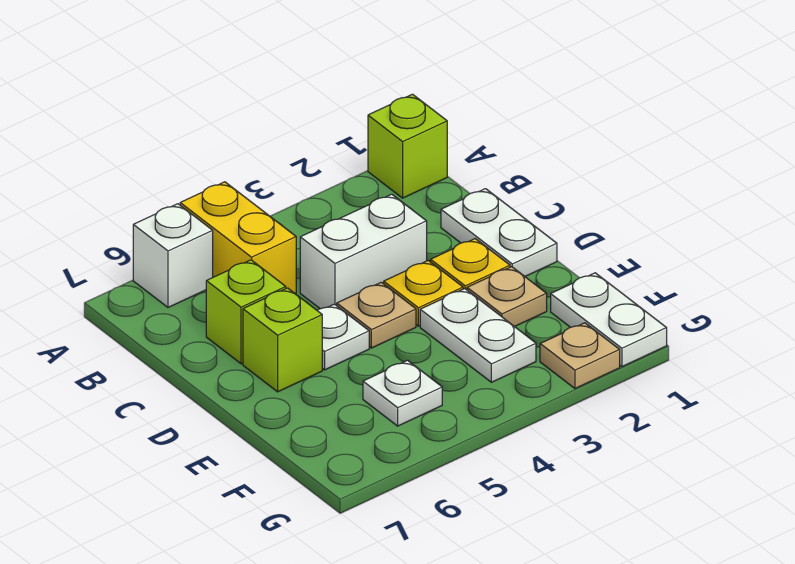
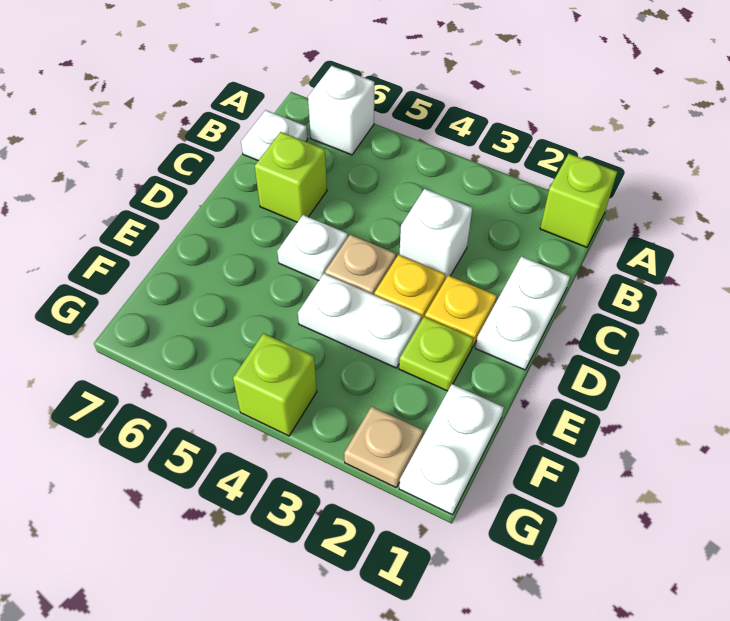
yellow 1x2 brick [180,182,296,293] -> none
white 1x2 brick [300,194,427,309] -> white 1x1 brick [400,189,472,280]
lime 1x1 brick [243,288,322,392] -> lime 1x1 brick moved to [233,333,317,436]
tan 1x1 plate [467,267,547,327] -> lime 1x1 plate [399,317,473,391]
white 1x2 plate [420,289,536,382] -> white 1x2 plate turned to [298,274,421,368]
white 1x1 plate [363,360,442,426] -> white 1x1 plate moved to [241,110,307,161]

